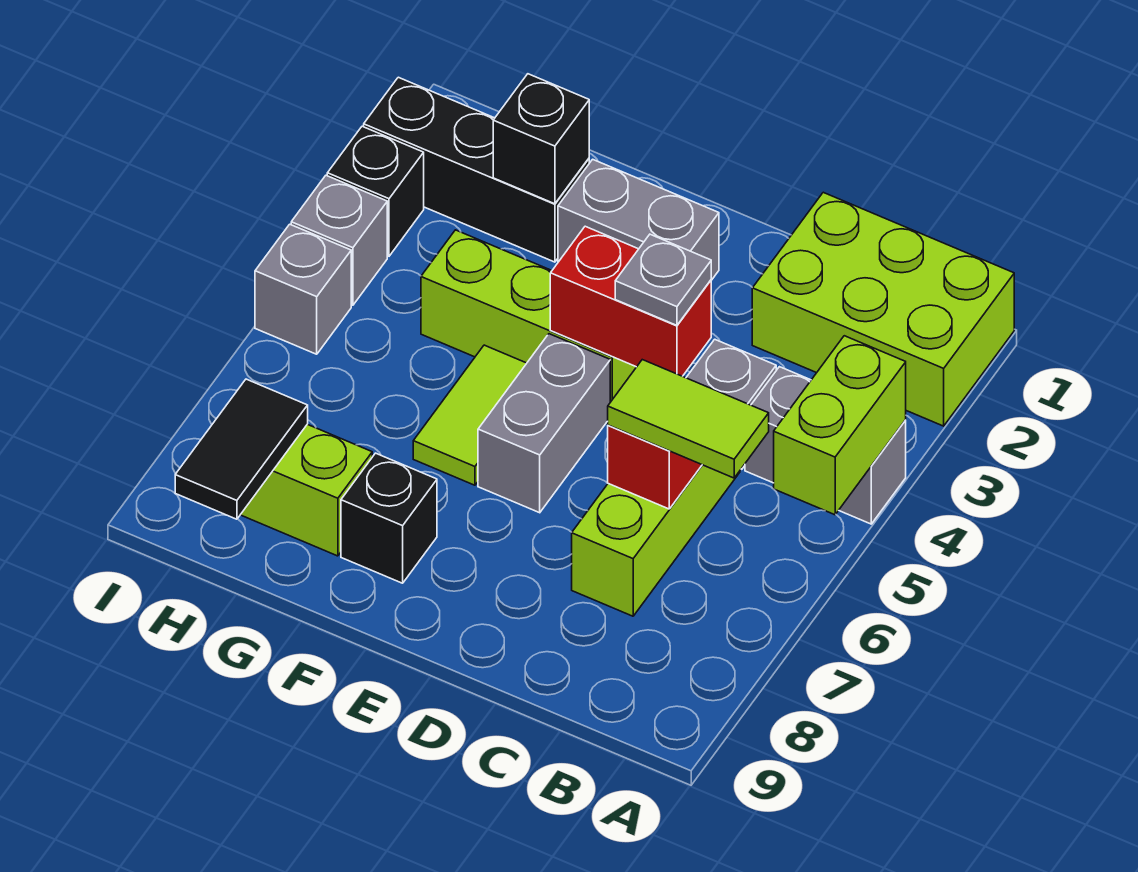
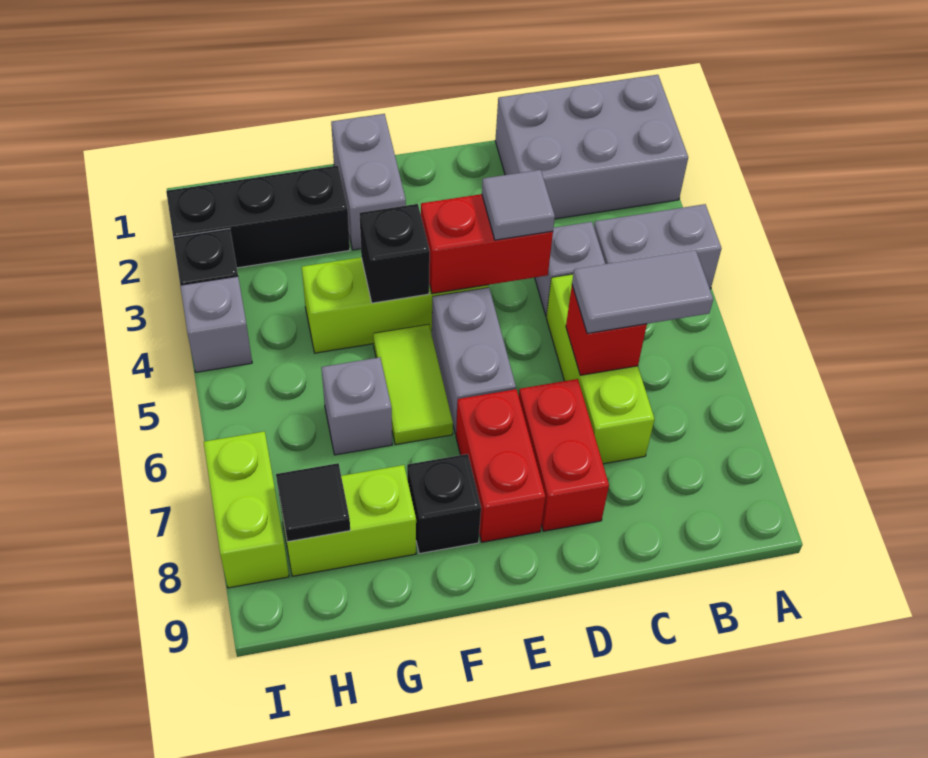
lime 2x3 brick [752,192,1014,426] -> grey 2x3 brick [495,75,688,219]
lime 1x2 brick [774,336,906,515] -> lime 1x2 brick moved to [204,431,289,588]
lime 1x2 tile [608,360,769,478] -> grey 1x2 tile [572,250,713,333]
grey 1x1 plate [615,234,711,325] -> grey 1x1 tile [482,170,555,240]
none -> red 1x2 brick [519,379,609,531]
grey 1x2 brick [558,159,719,280] -> grey 1x2 brick turned to [331,114,406,250]
none -> red 1x2 brick [456,389,545,542]
black 1x1 brick [493,74,589,204] -> black 1x1 brick moved to [359,204,430,303]
black 1x2 tile [175,379,308,519] -> black 1x1 tile [276,463,350,542]
grey 1x1 brick [255,224,351,354] -> grey 1x1 brick moved to [321,357,392,455]

